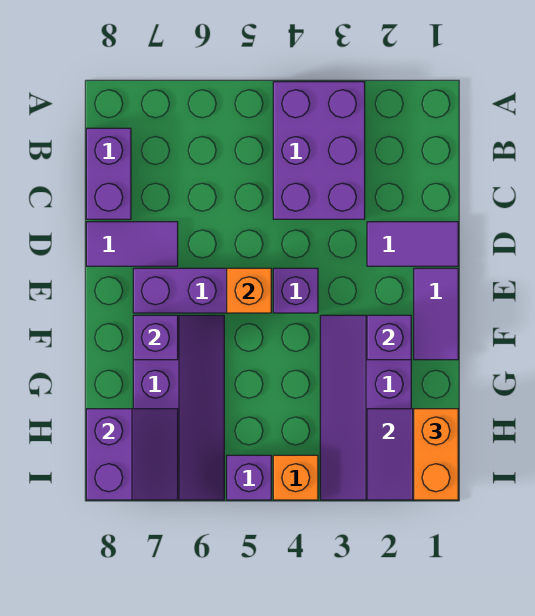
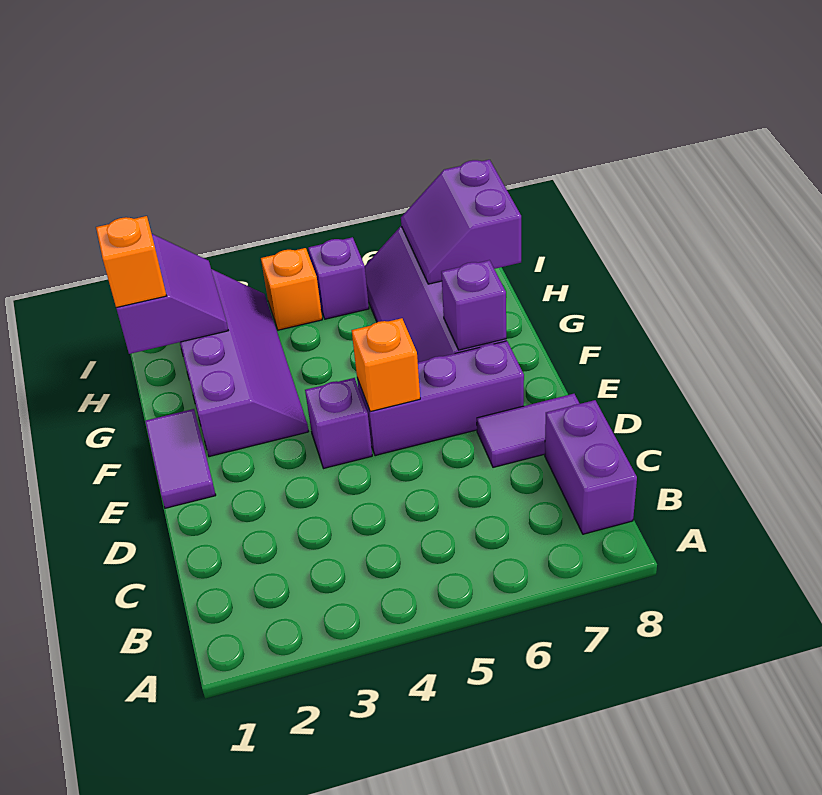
purple 2x3 brick [273,82,365,219] -> none
purple 1x2 tile [367,222,458,266] -> none
purple 1x1 brick [367,315,411,360] -> none
orange 1x2 brick [414,409,458,500] -> orange 1x1 brick [96,216,167,308]

